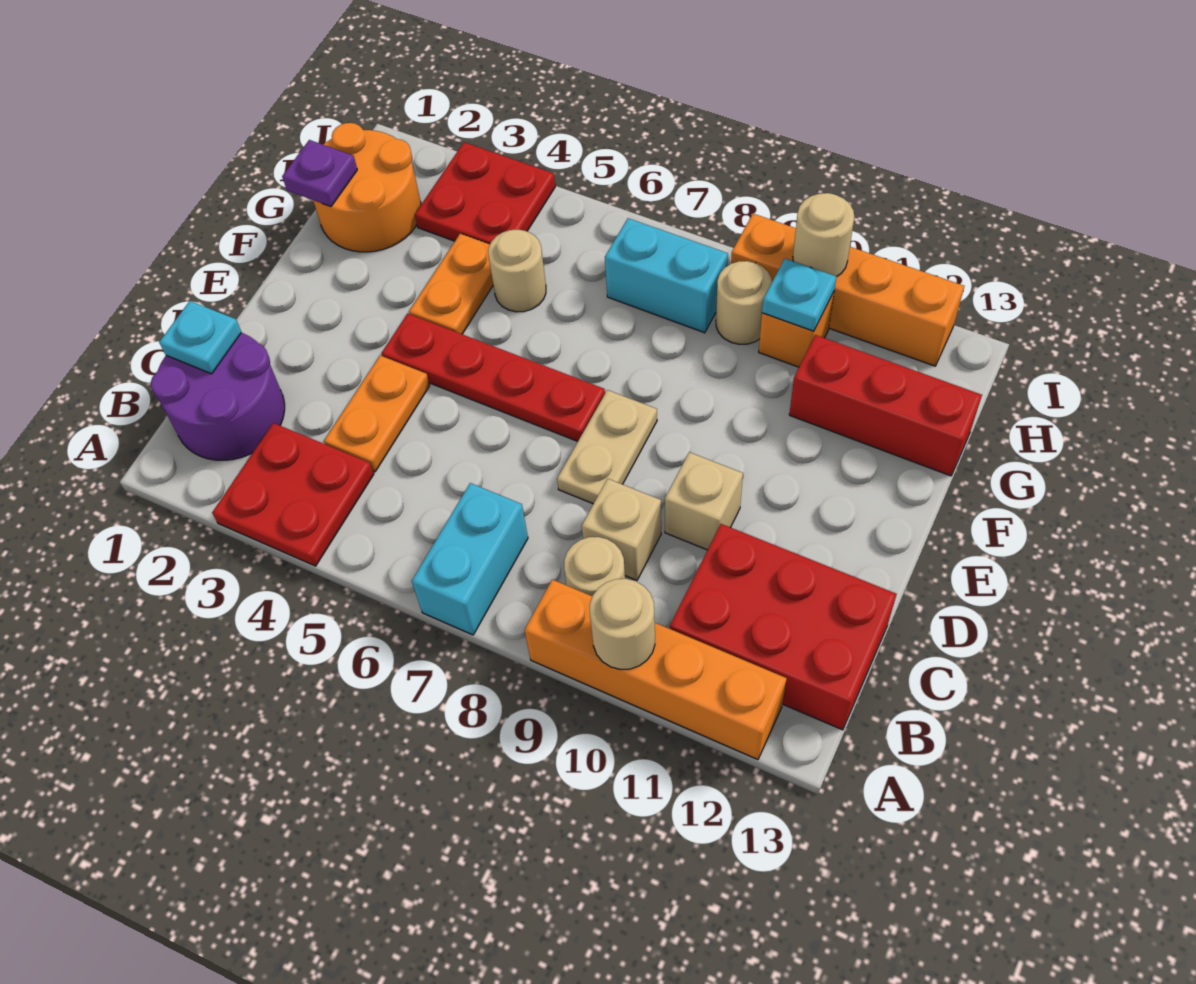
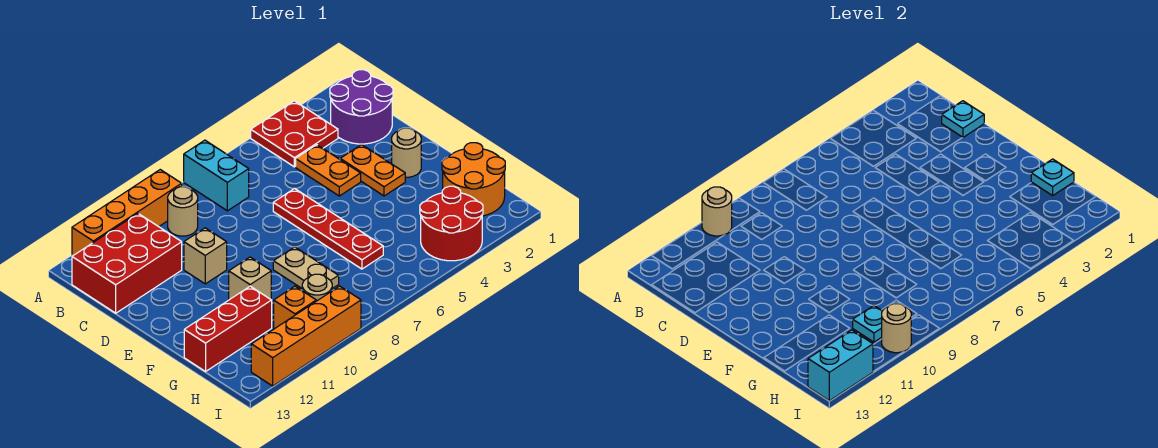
tan 1x1 brick [582,479,661,580] -> tan 1x1 brick moved to [229,257,271,300]
tan 1x2 plate [557,390,657,504] -> tan 1x2 plate moved to [273,247,339,289]
red 1x4 plate [382,314,605,441] -> red 1x4 plate turned to [273,188,383,269]
orange 1x2 plate [409,234,493,334] -> orange 1x2 plate moved to [340,145,405,196]
purple 1x1 plate [282,140,357,207] -> cyan 1x1 plate [1031,159,1074,195]
tan 1x1 round brick [488,230,546,312] -> tan 1x1 round brick moved to [392,128,421,177]
red 2x2 plate [415,142,555,244] -> red 2x2 round brick [420,186,483,261]
cyan 1x2 brick [605,218,728,333] -> cyan 1x2 brick moved to [808,330,873,401]

